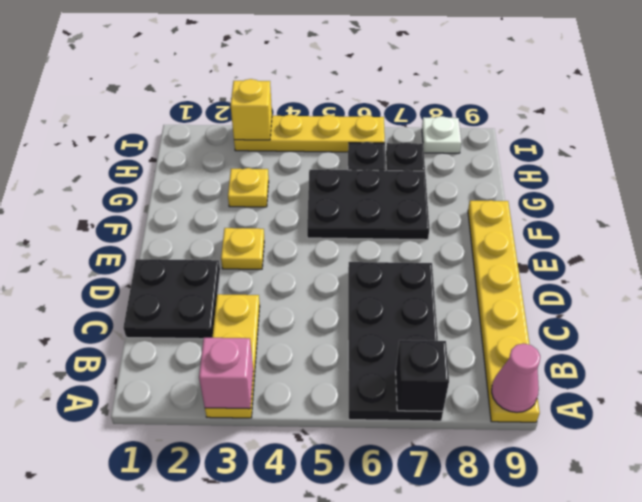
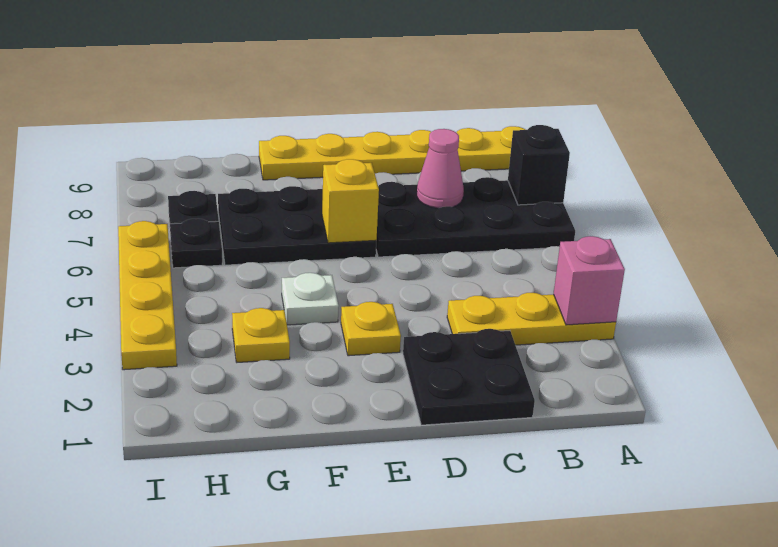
pink 1x1 cone [492,344,540,413] -> pink 1x1 cone moved to [417,129,464,208]
black 2x3 plate [307,169,430,240] -> black 2x3 plate turned to [218,186,376,265]
yellow 1x1 brick [231,79,272,140] -> yellow 1x1 brick moved to [322,159,379,243]
white 1x1 plate [422,116,461,153] -> white 1x1 plate moved to [282,273,339,325]

